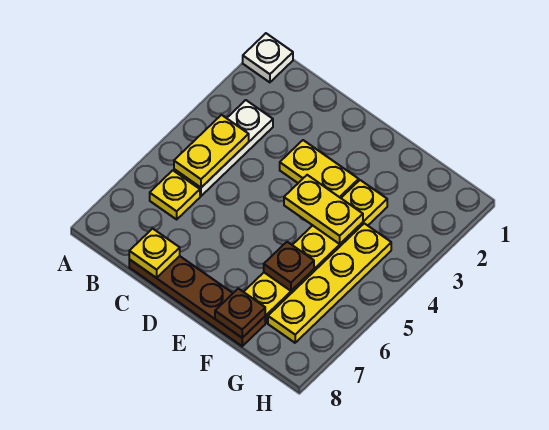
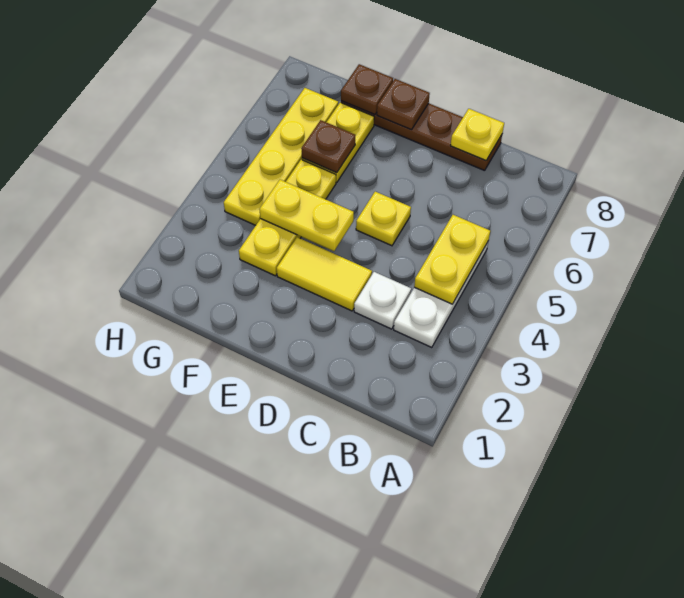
white 1x1 plate [243,33,293,82] -> white 1x1 plate moved to [354,272,411,329]
yellow 1x1 plate [150,170,200,219] -> yellow 1x1 plate moved to [356,192,411,246]
yellow 1x2 plate [280,140,359,198] -> yellow 1x2 tile [277,237,372,311]
none -> brown 1x1 plate [377,79,430,130]

